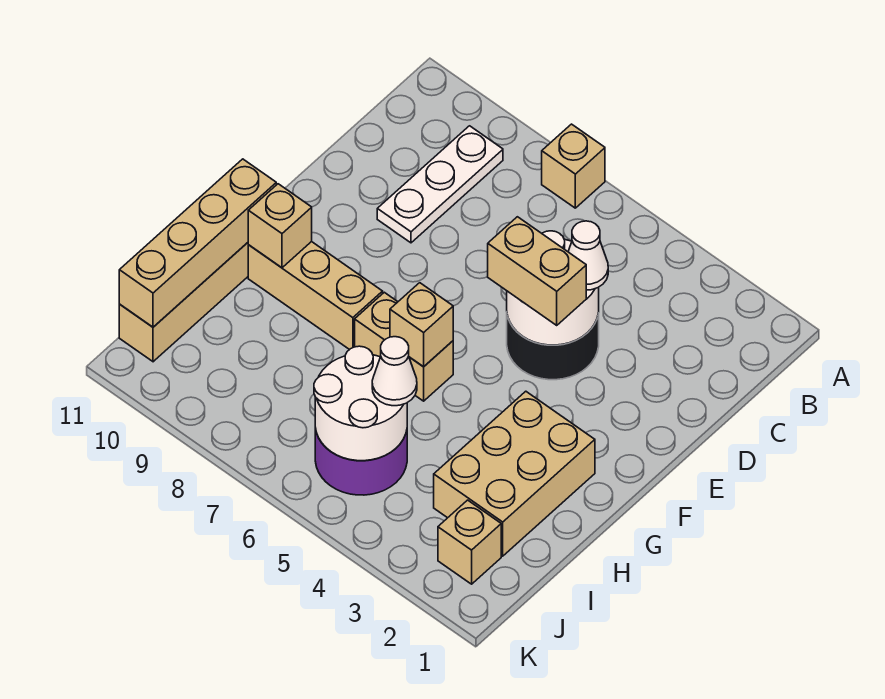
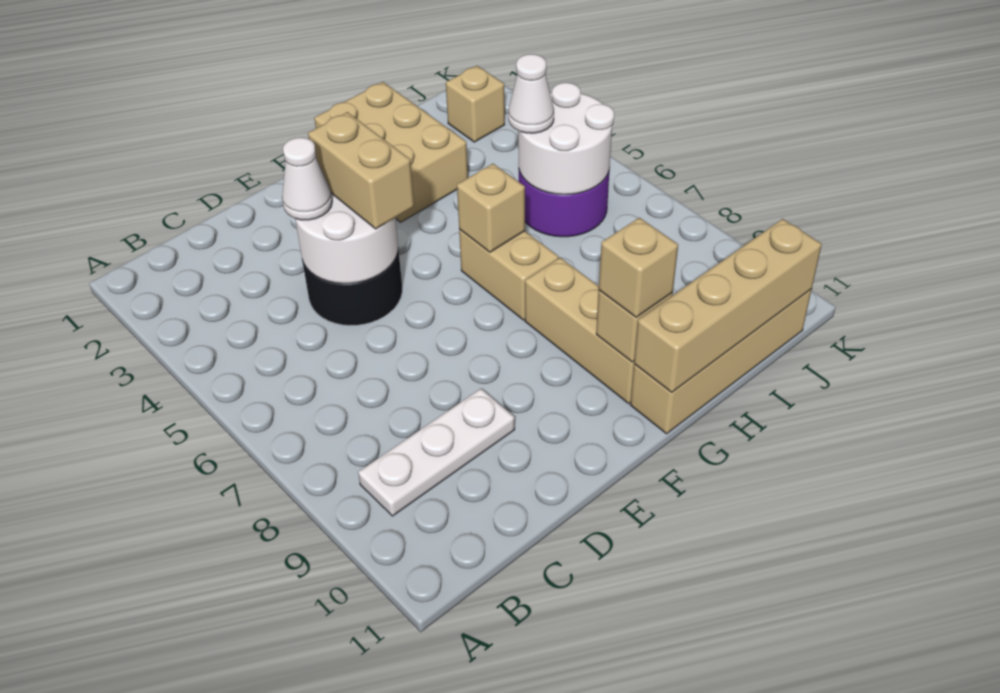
tan 1x1 brick [542,124,605,208] -> tan 1x1 brick moved to [599,218,678,317]
tan 2x3 brick [434,391,595,556] -> tan 2x3 brick turned to [314,82,468,222]

